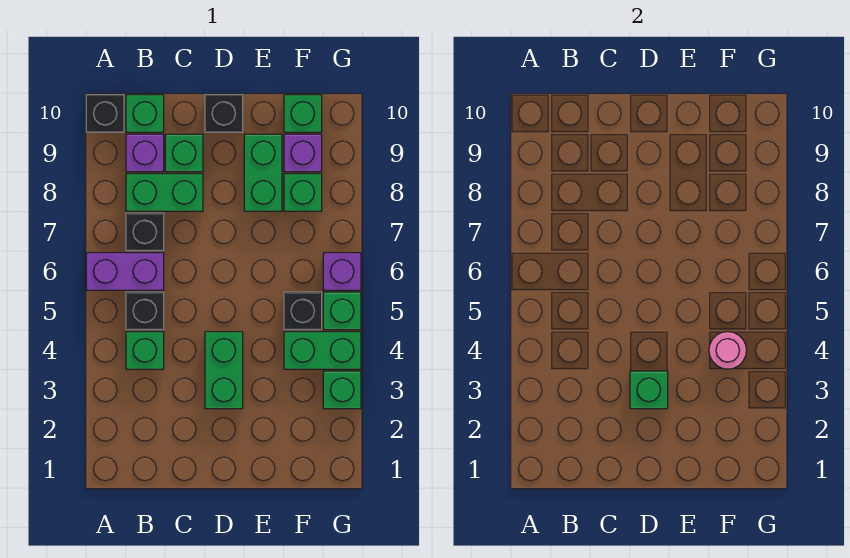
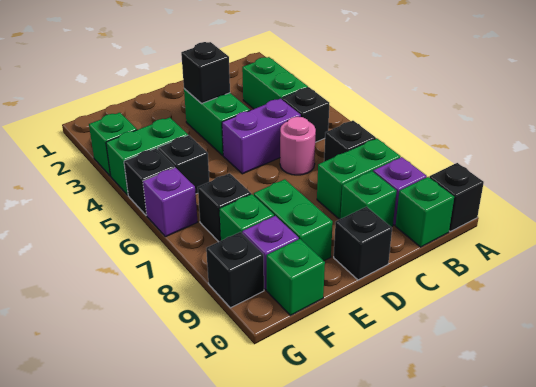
purple 1x2 brick [86,253,164,290] -> purple 1x2 brick moved to [222,99,301,174]
green 1x1 brick [126,332,164,369] -> green 1x2 brick [242,57,308,109]
green 1x1 brick [630,371,668,409] -> black 1x1 brick [181,42,230,104]
pink 1x1 round brick [709,332,746,369] -> pink 1x1 round brick moved to [280,117,316,175]
none -> black 1x1 brick [198,173,251,242]
green 1x1 brick [323,292,361,330] -> black 1x1 brick [124,148,175,215]
none -> black 1x1 brick [206,232,264,308]

